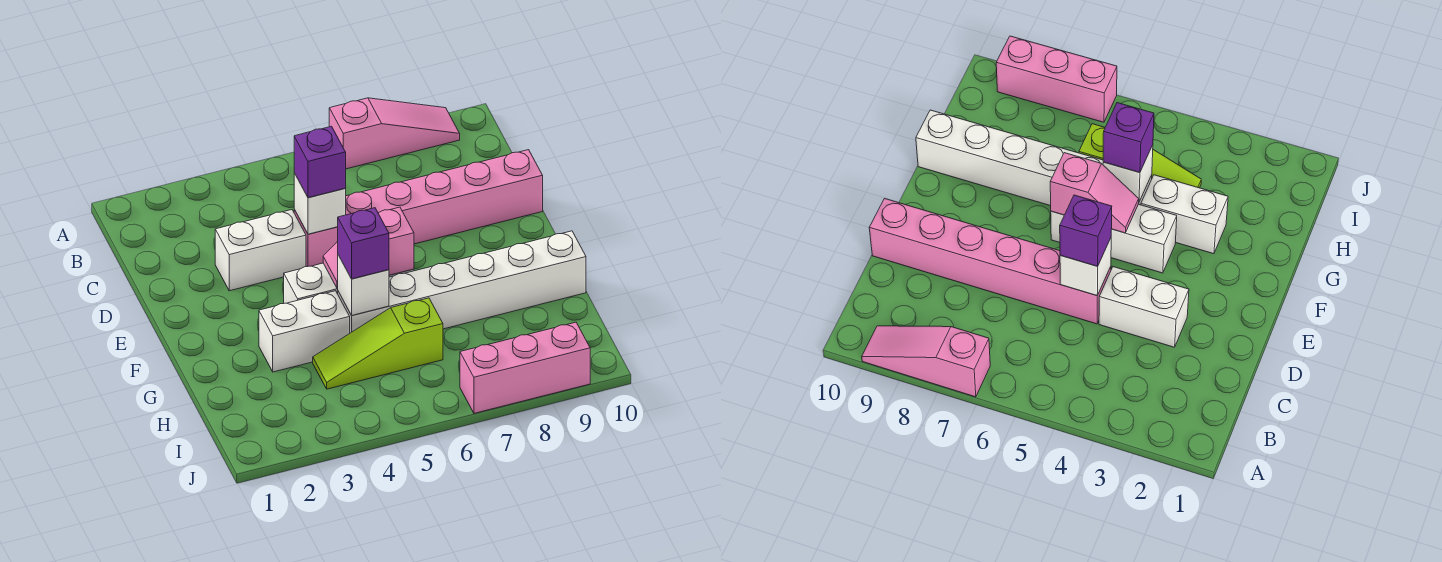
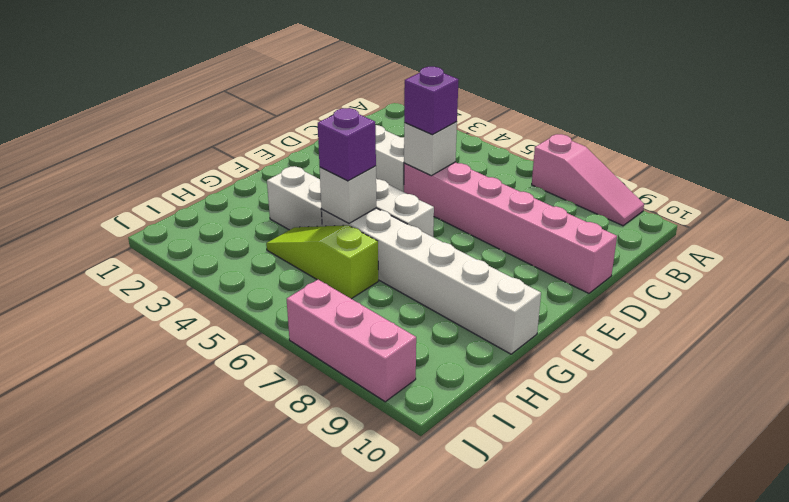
pink 1x2 slope [323,207,414,288] -> none

